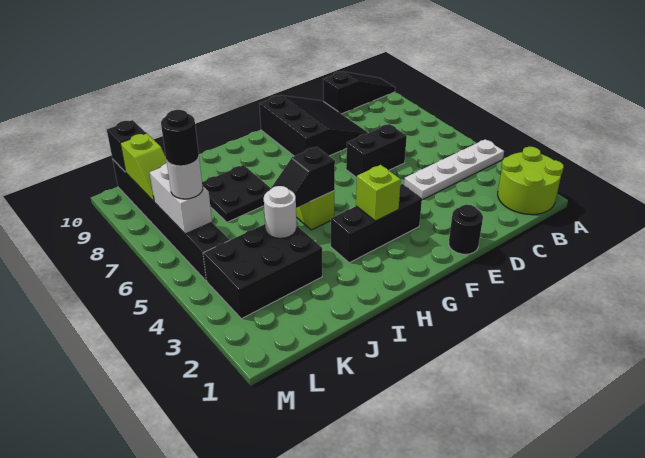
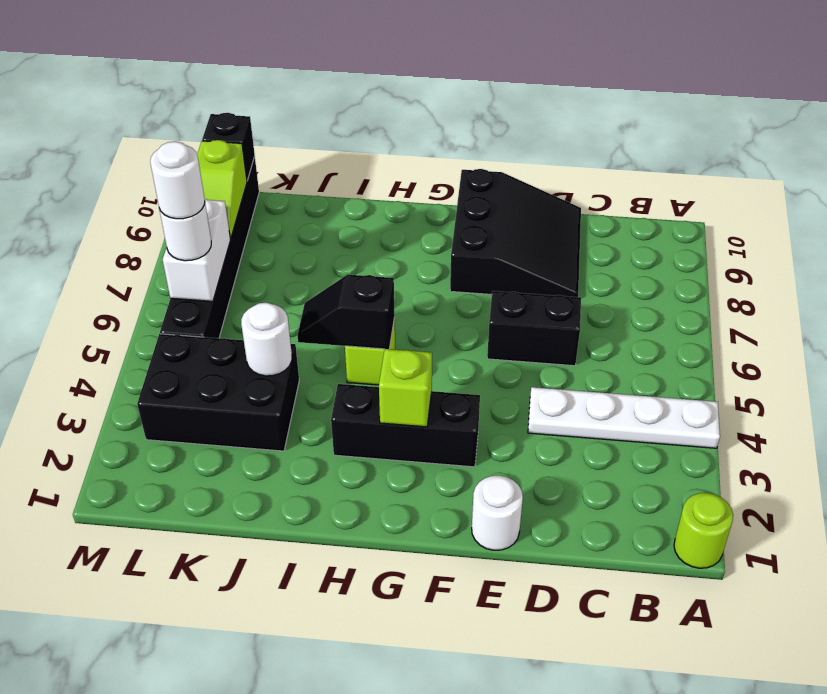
lime 2x2 round brick [498,147,564,215] -> lime 1x1 round brick [674,493,733,568]
black 1x3 slope [323,72,395,114] -> none
black 1x1 round brick [449,205,483,254] -> white 1x1 round brick [472,476,523,550]
black 2x2 plate [202,165,271,222] -> none
black 1x1 round brick [161,110,199,166] -> white 1x1 round brick [150,141,205,219]

